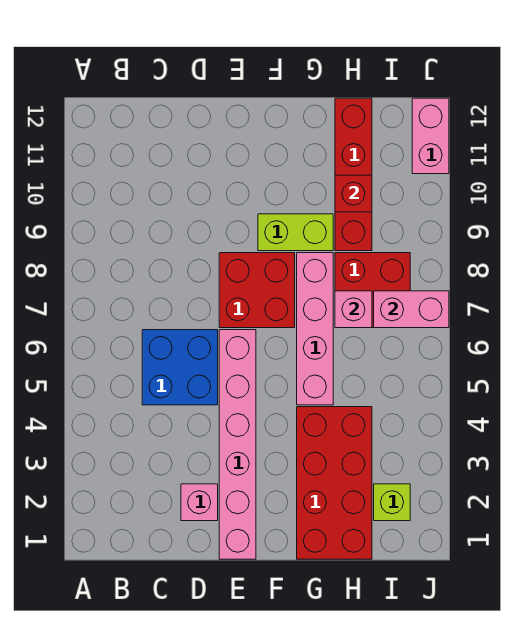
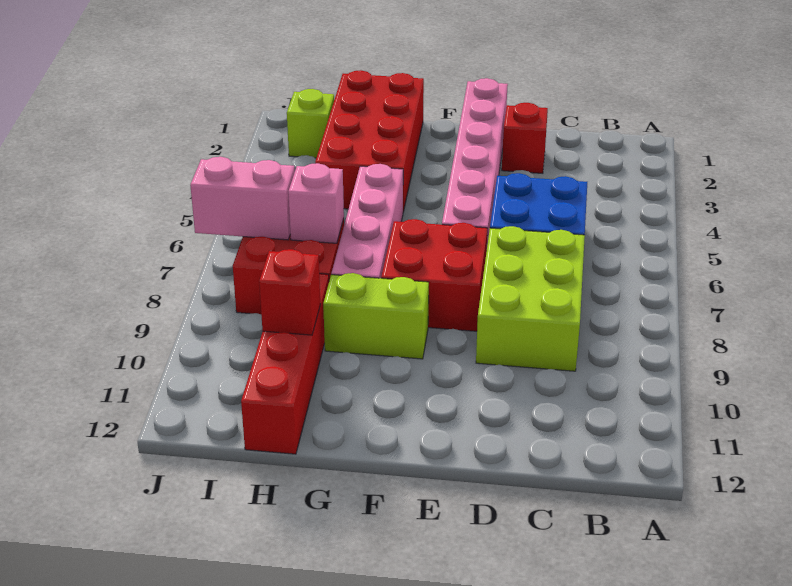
none -> lime 2x3 brick [476,226,585,371]
pink 1x1 brick [181,484,218,521] -> red 1x1 brick [502,103,548,173]
pink 1x2 brick [412,98,449,174] -> none

